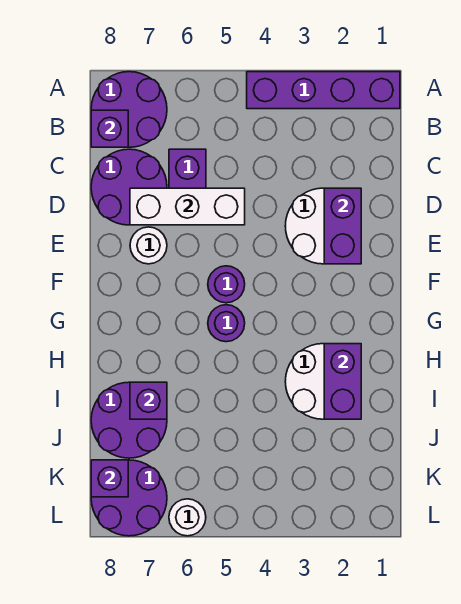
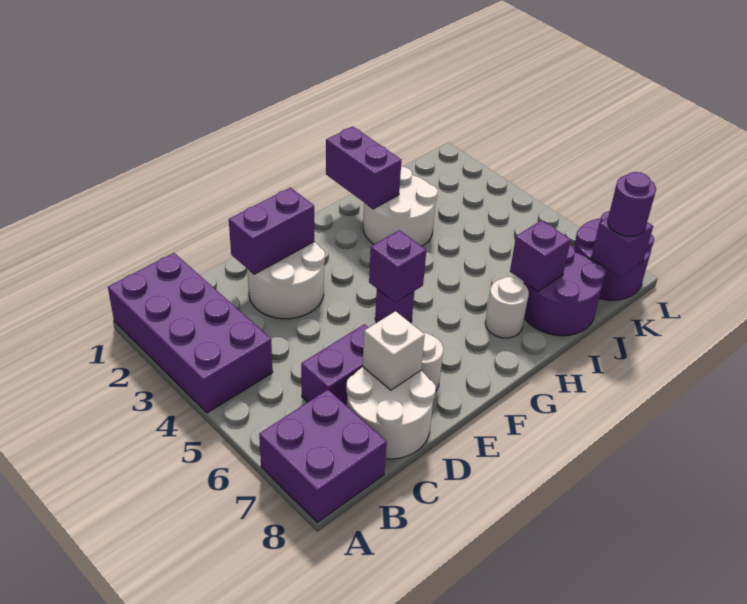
purple 1x4 brick [247,72,400,109] -> purple 2x4 brick [108,253,273,413]
purple 2x2 round brick [91,72,167,147] -> purple 2x2 brick [259,390,387,523]
purple 1x1 brick [91,110,128,147] -> purple 1x1 brick moved to [369,230,426,303]
purple 2x2 round brick [91,149,167,225] -> white 2x2 round brick [346,367,436,459]
white 1x3 brick [130,188,245,225] -> white 1x1 brick [363,311,425,390]
purple 1x1 round brick [208,305,245,342] -> purple 1x1 round brick moved to [608,172,656,236]
purple 1x2 brick [324,344,361,419] -> purple 1x2 brick turned to [326,126,401,209]
white 1x1 round brick [169,499,206,536] -> white 1x1 round brick moved to [485,277,529,338]

